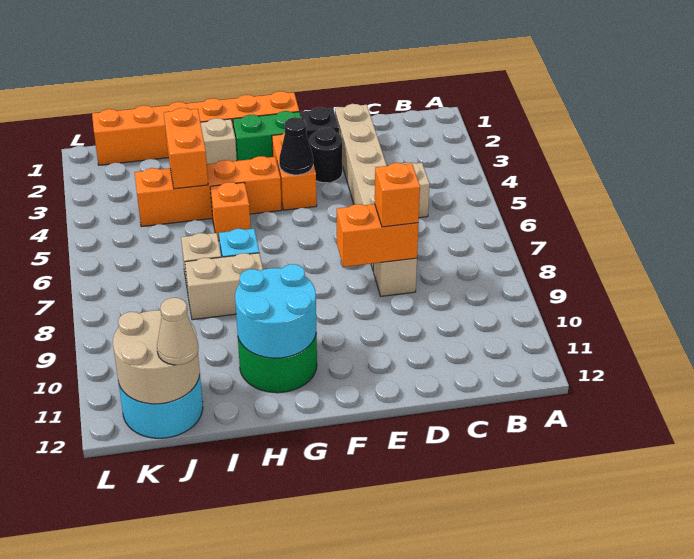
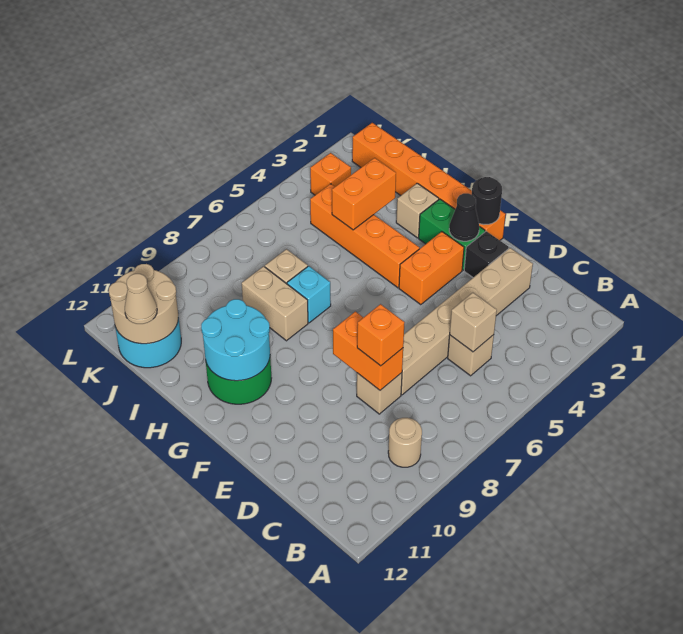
none -> tan 1x1 round brick [388,418,422,467]
none -> tan 1x1 brick [450,293,497,352]
black 1x1 round brick [309,128,342,183] -> black 1x1 round brick moved to [472,177,502,225]
black 1x1 cone [279,117,313,175] -> black 1x1 cone moved to [449,193,479,241]
orange 1x1 brick [210,182,251,241] -> orange 1x1 brick moved to [310,153,351,195]

